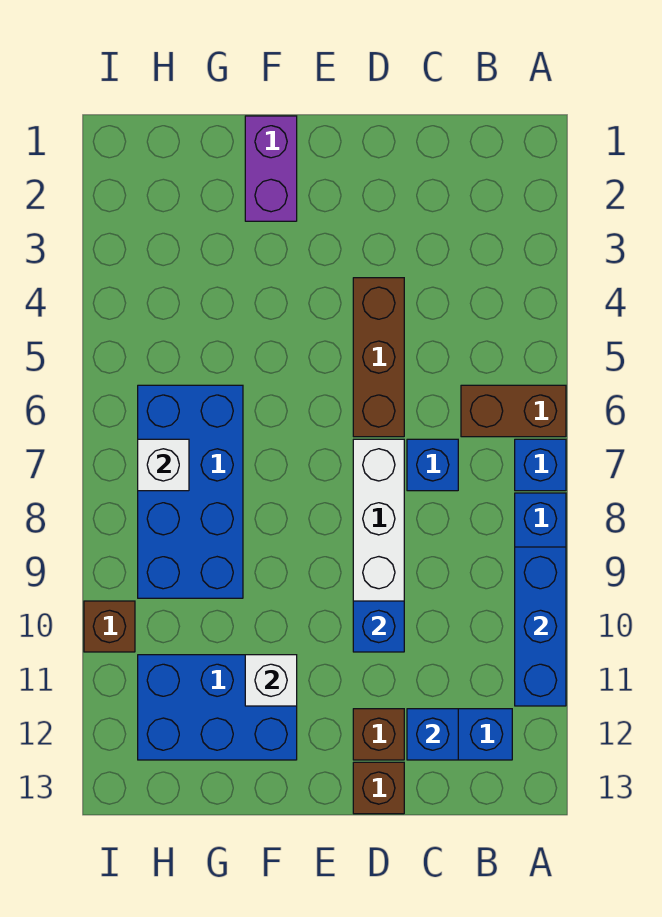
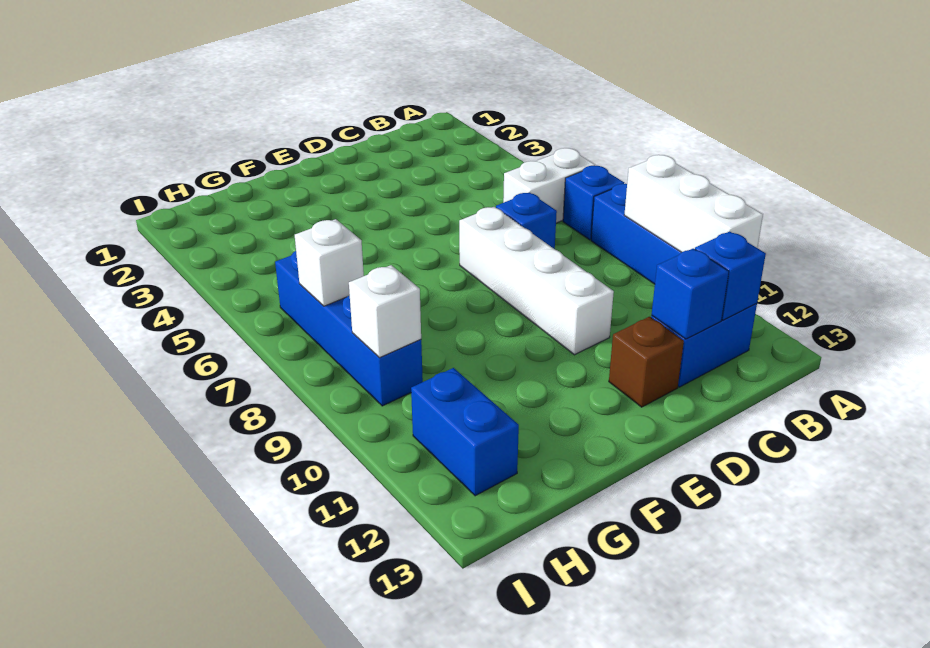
brown 1x2 brick [461,385,566,437] -> white 1x2 brick [503,148,595,223]
blue 1x3 brick [515,547,566,706] -> white 1x3 brick [624,155,763,252]
brown 1x3 brick [353,278,404,437] -> none
blue 1x1 brick [353,601,404,652] -> blue 1x1 brick moved to [695,231,766,320]
brown 1x1 brick [353,762,404,814] -> none
purple 1x2 brick [245,116,297,221] -> none
blue 2x3 brick [138,655,297,760] -> blue 1x2 brick [411,368,519,496]
white 1x1 brick [245,655,297,706] -> white 1x1 brick moved to [349,265,421,358]
blue 2x4 brick [138,385,243,598] -> blue 1x4 brick [275,251,423,406]
brown 1x1 brick [84,601,135,652] -> none

